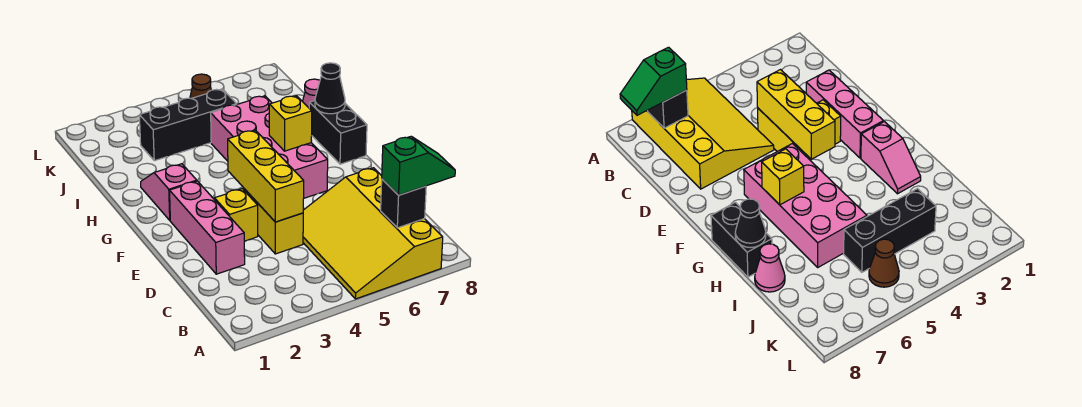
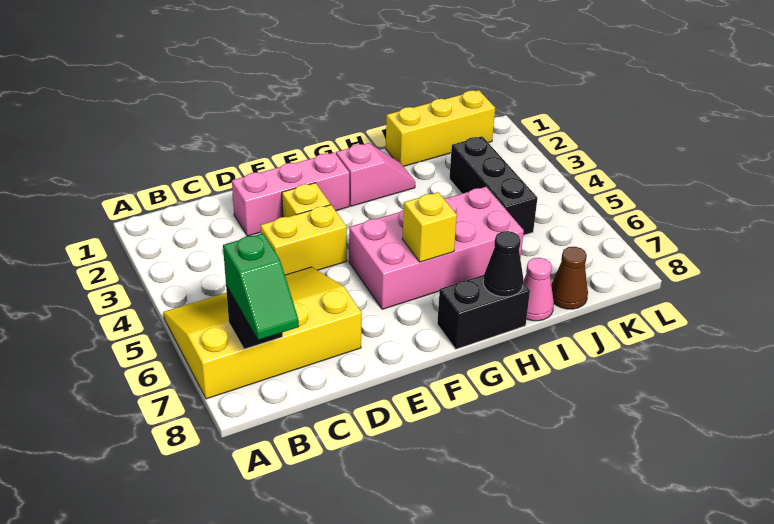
yellow 1x3 brick [228,130,304,222] -> yellow 1x3 brick moved to [386,90,495,166]
brown 1x1 cone [190,74,211,99] -> brown 1x1 cone moved to [551,247,588,309]

